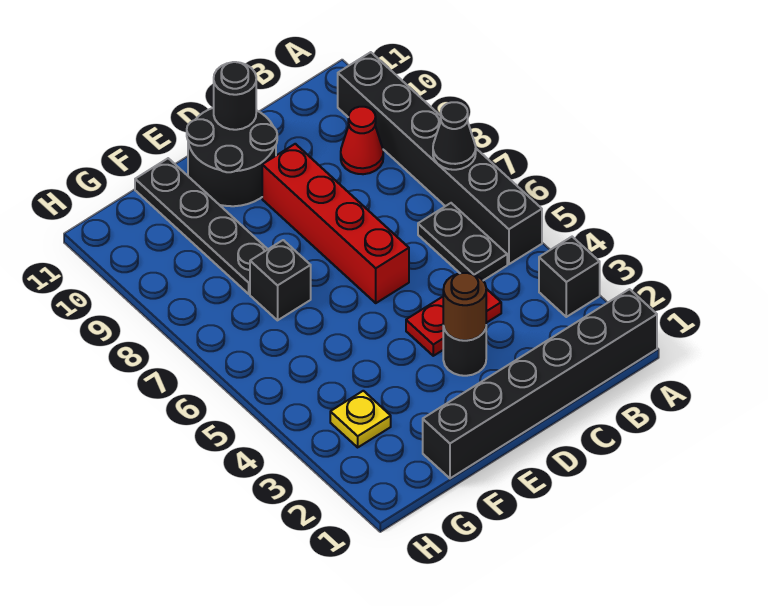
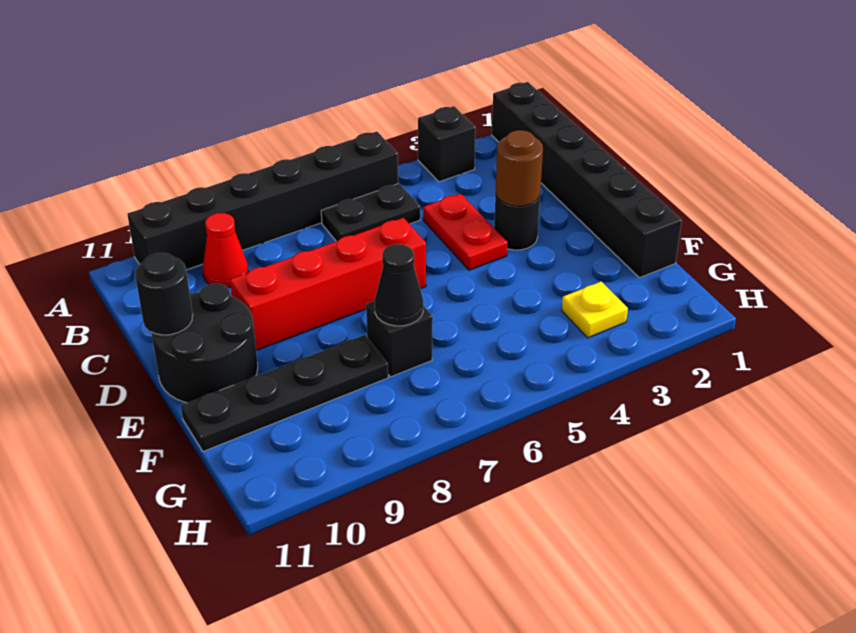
black 1x1 cone [433,102,476,170] -> black 1x1 cone moved to [375,244,423,326]

